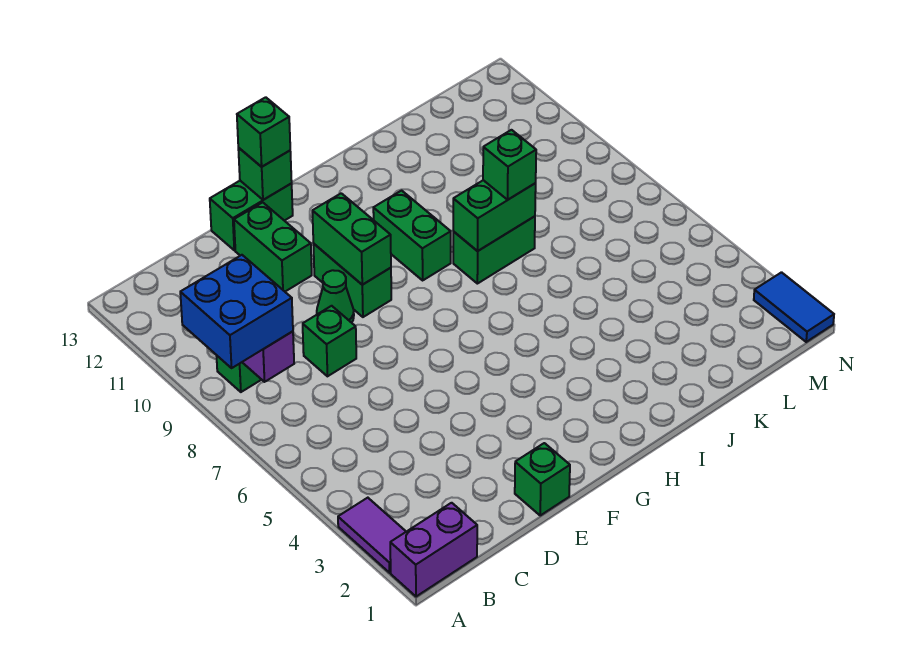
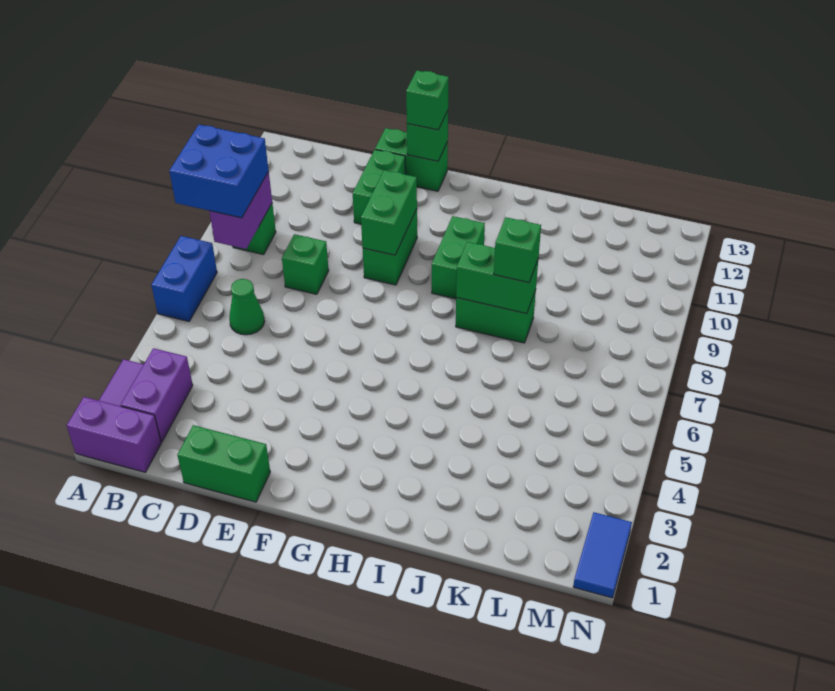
none -> blue 1x2 brick [151,236,217,321]
none -> purple 1x2 brick [121,348,193,442]
green 1x1 brick [515,443,570,515] -> green 1x2 brick [177,425,270,502]
green 1x1 cone [317,270,354,323] -> green 1x1 cone moved to [229,279,265,335]

